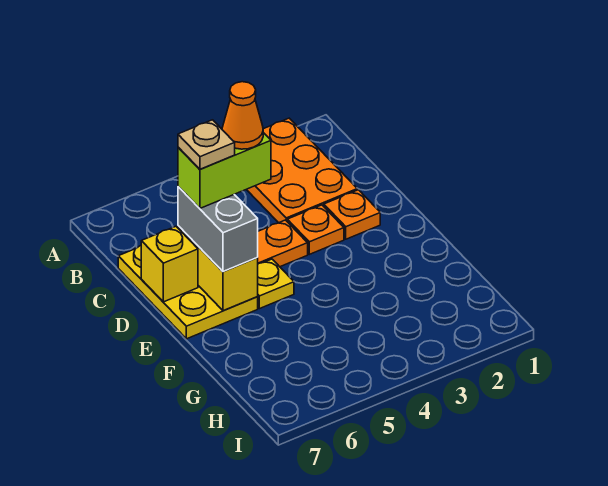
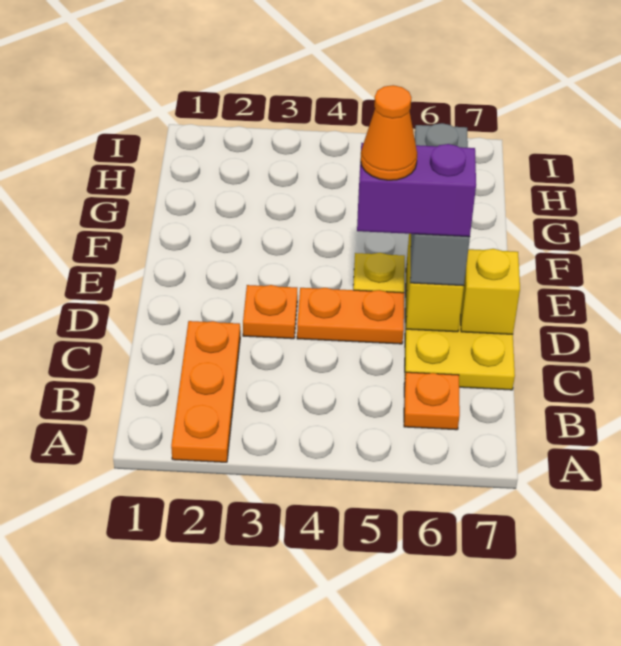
orange 2x3 plate [246,118,357,223] -> orange 1x3 plate [171,321,240,462]
orange 1x1 plate [324,190,380,239] -> orange 1x1 plate moved to [404,372,460,430]
lime 1x2 brick [178,133,271,208] -> purple 1x2 brick [357,143,476,237]
grey 1x2 brick [178,187,258,271] -> grey 1x3 brick [410,123,470,286]
tan 1x1 plate [178,120,235,169] -> none

